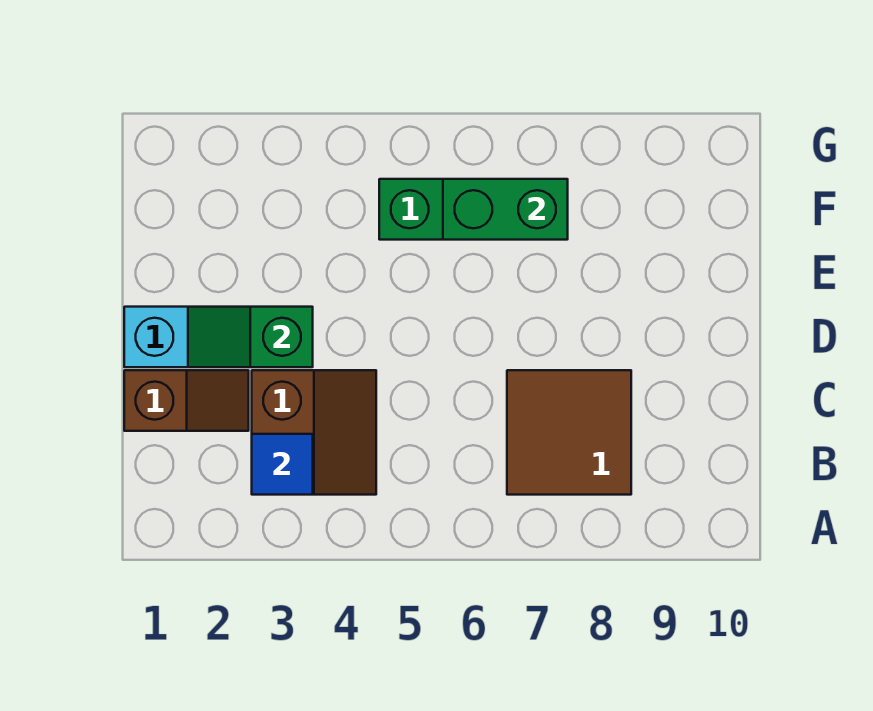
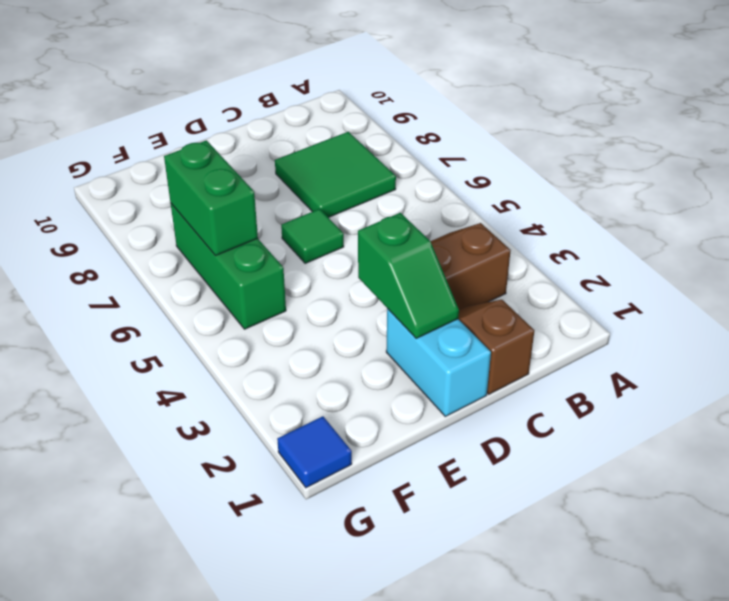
blue 1x1 tile [252,434,313,495] -> blue 1x1 tile moved to [277,416,352,488]
brown 2x2 tile [507,370,631,495] -> green 2x2 tile [275,132,396,217]
none -> green 1x1 tile [281,209,344,264]

